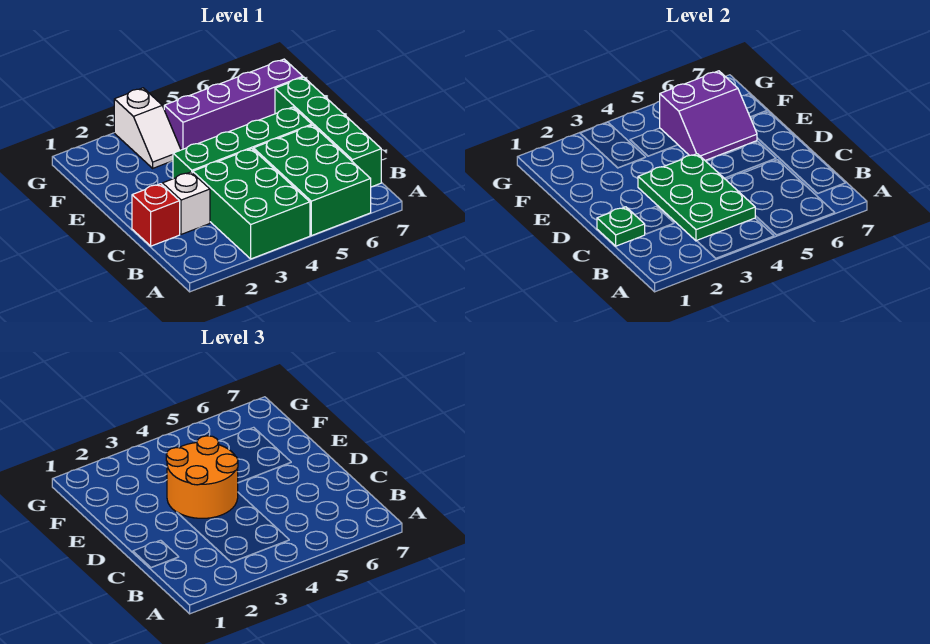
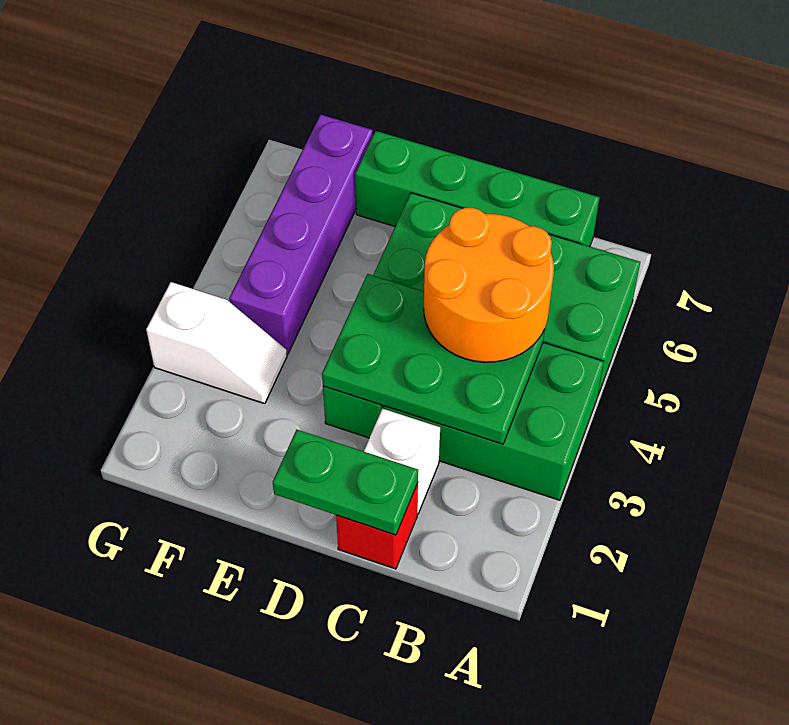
green 1x1 plate [597,207,645,246] -> green 1x2 plate [273,430,418,535]
orange 2x2 round brick [166,436,238,518] -> orange 2x2 round brick moved to [424,208,554,362]
purple 2x2 slope [660,71,757,160] -> none

